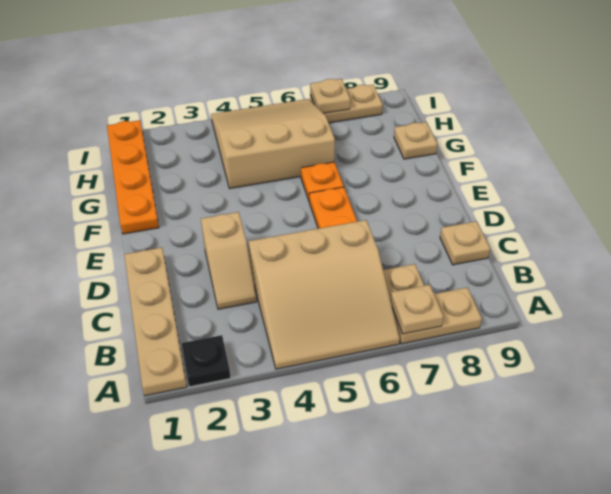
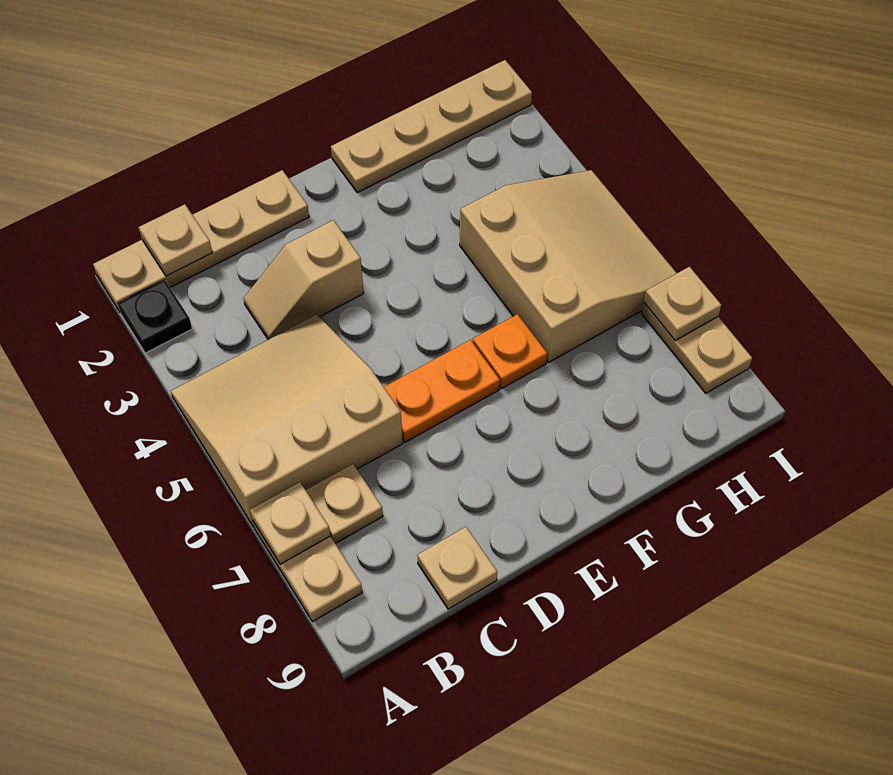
tan 3x3 slope [249,220,400,369] -> tan 3x3 slope turned to [171,314,403,527]
orange 1x4 plate [107,120,159,234] -> tan 1x4 plate [331,60,532,193]
tan 1x1 plate [394,122,437,159] -> tan 1x1 plate moved to [139,204,212,276]

